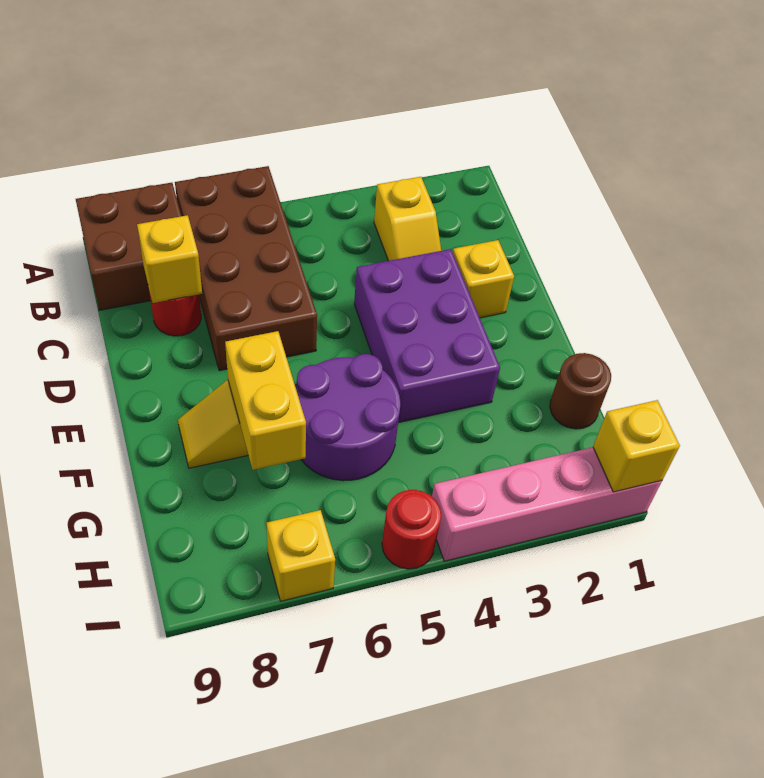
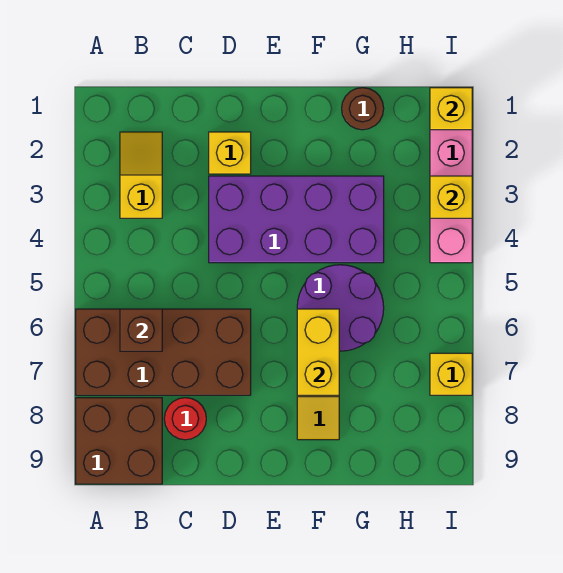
yellow 1x2 slope [374,177,441,261] -> yellow 1x2 slope turned to [120,132,162,218]
none -> brown 1x1 brick [120,309,162,351]
yellow 1x1 brick [137,215,202,303] -> yellow 1x1 brick moved to [430,176,472,218]
purple 2x3 brick [354,249,500,423] -> purple 2x4 brick [209,176,384,263]
yellow 1x2 brick [225,331,306,470] -> yellow 1x2 brick turned to [297,309,339,395]
red 1x1 round brick [382,490,441,569] -> none

